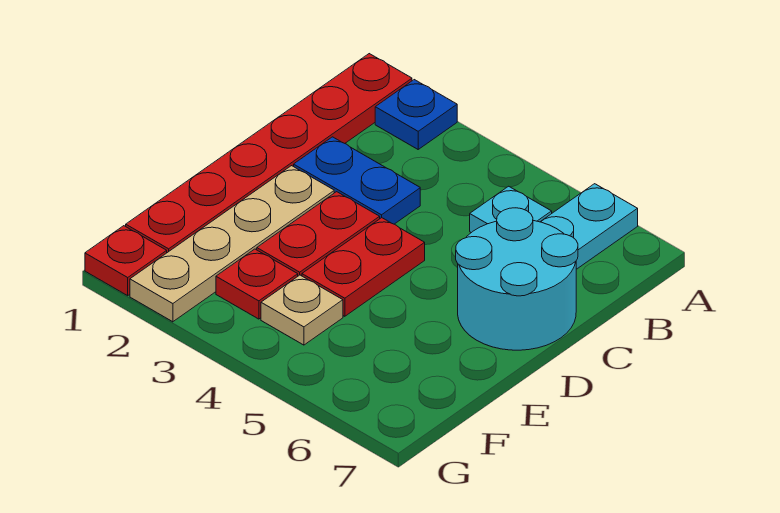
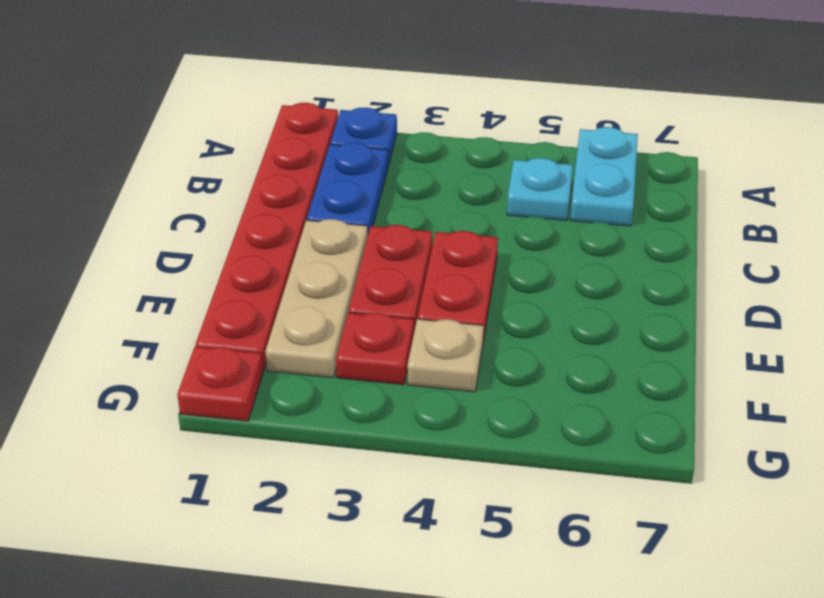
blue 1x2 plate [294,137,420,224] -> blue 1x2 plate turned to [307,143,388,234]
cyan 2x2 round brick [456,208,578,350] -> none
tan 1x4 plate [130,166,334,322] -> tan 1x3 plate [265,219,368,378]

